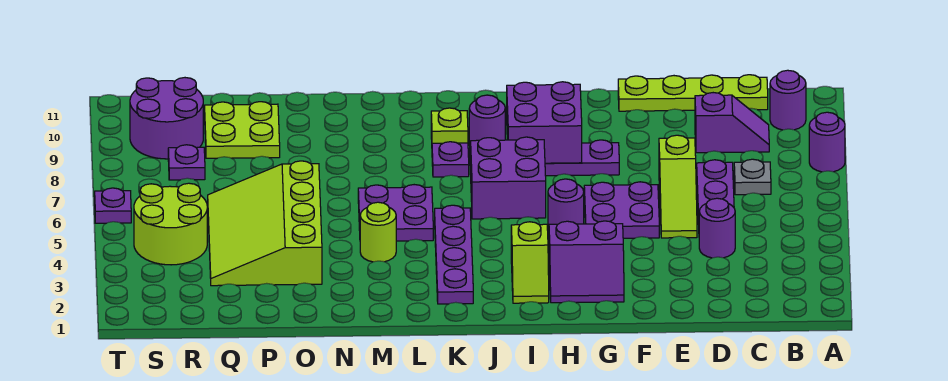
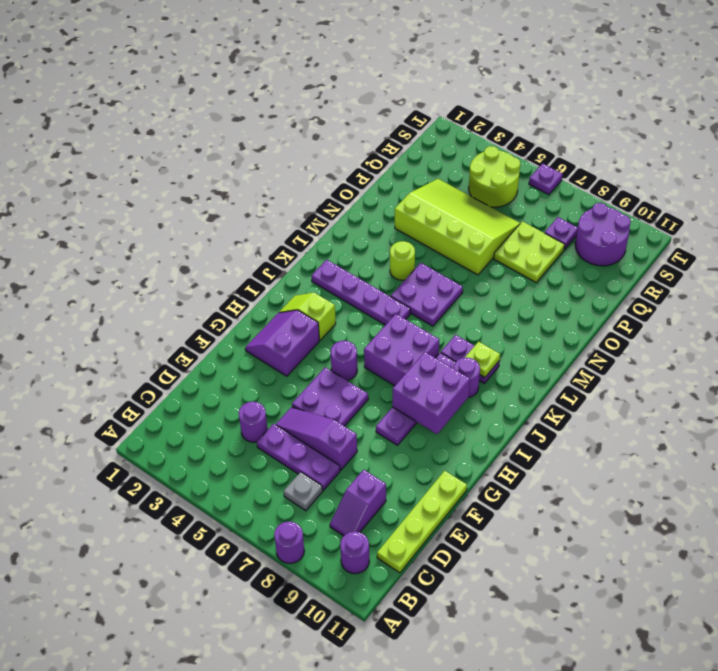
lime 1x3 slope [659,135,697,238] -> purple 1x3 slope [276,407,357,470]
lime 2x2 plate [205,102,280,158] -> lime 2x2 plate moved to [494,221,565,282]

